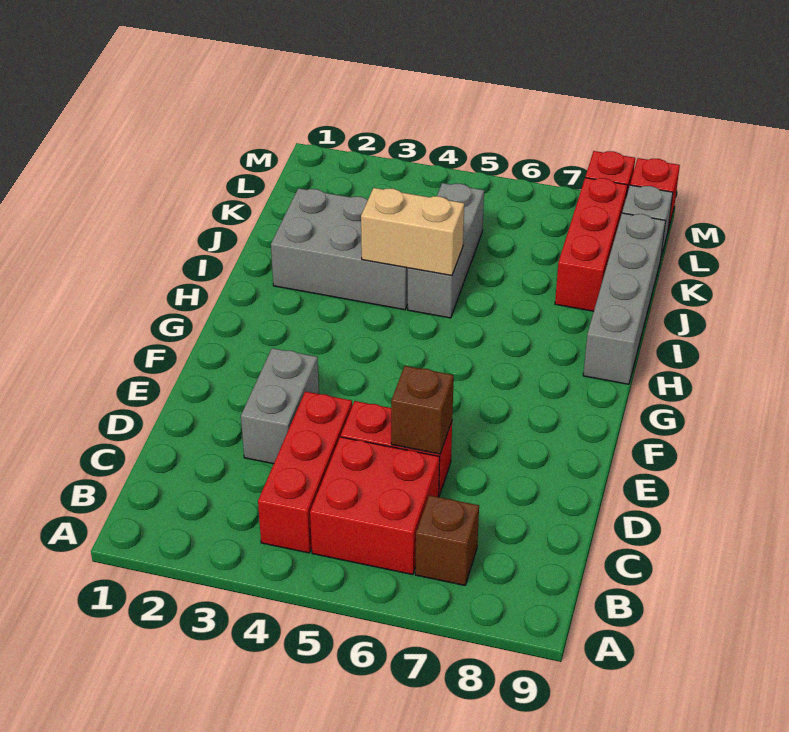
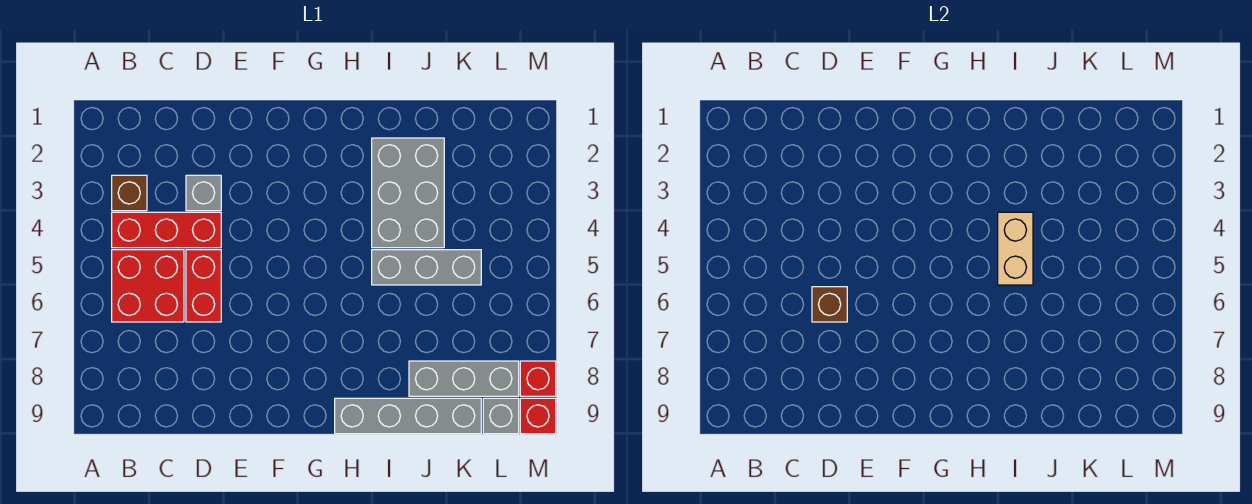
brown 1x1 brick [415,495,479,585] -> brown 1x1 brick moved to [112,175,147,211]
grey 1x2 brick [241,348,319,464] -> grey 1x1 brick [186,175,221,211]
red 1x3 brick [555,178,628,311] -> grey 1x3 brick [409,361,519,396]

